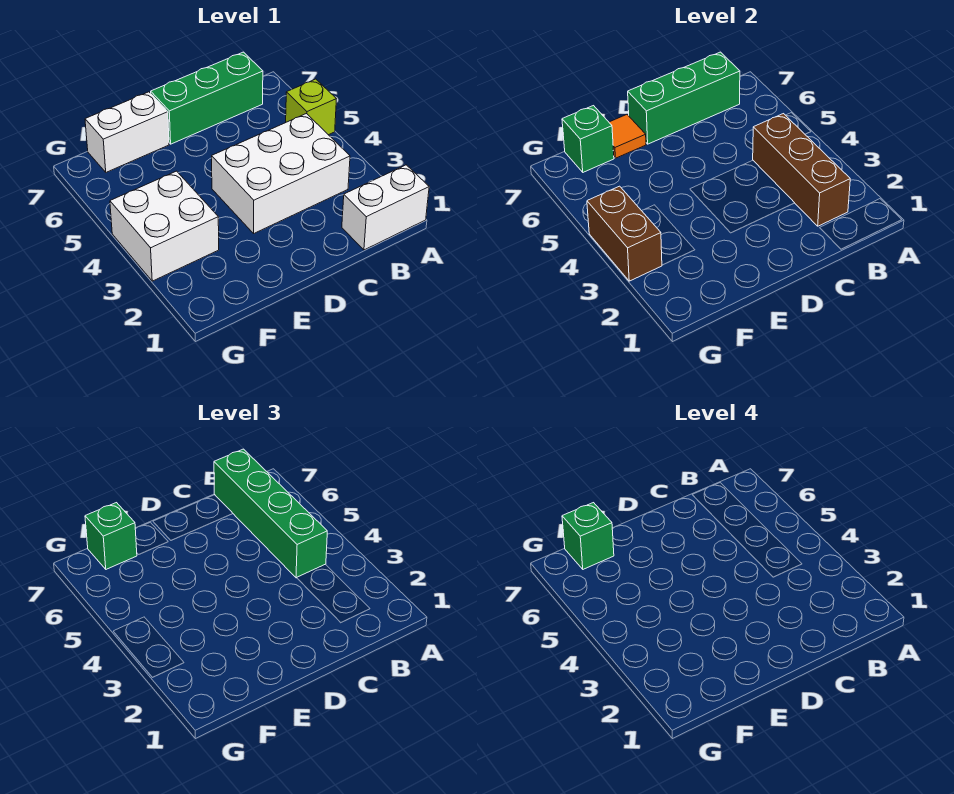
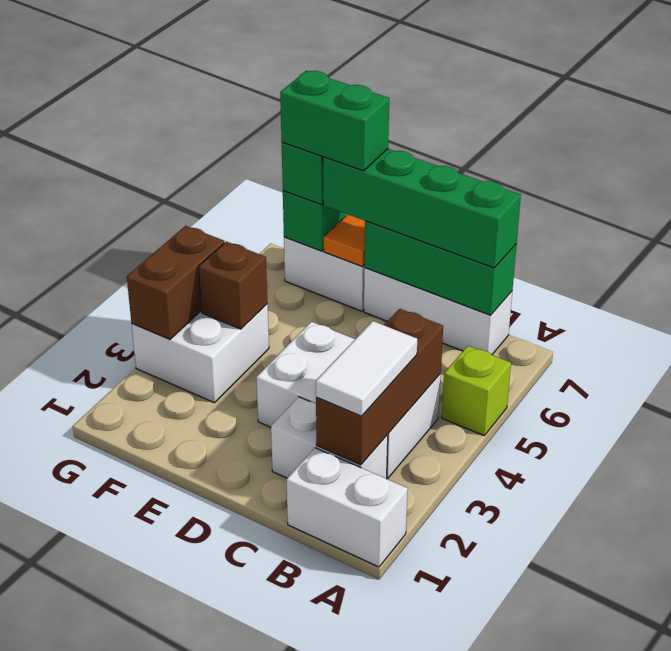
none -> white 1x2 brick [271,397,388,479]
none -> white 1x2 tile [316,321,417,416]
green 1x4 brick [214,449,327,578] -> green 1x4 brick turned to [323,149,521,268]
green 1x3 brick [151,52,263,144] -> white 1x3 brick [364,268,512,355]
none -> brown 1x1 brick [199,242,268,329]
green 1x1 brick [562,503,614,569] -> green 1x2 brick [280,71,389,171]

